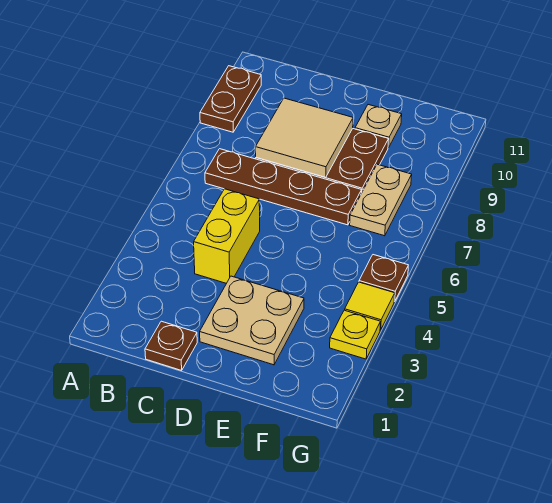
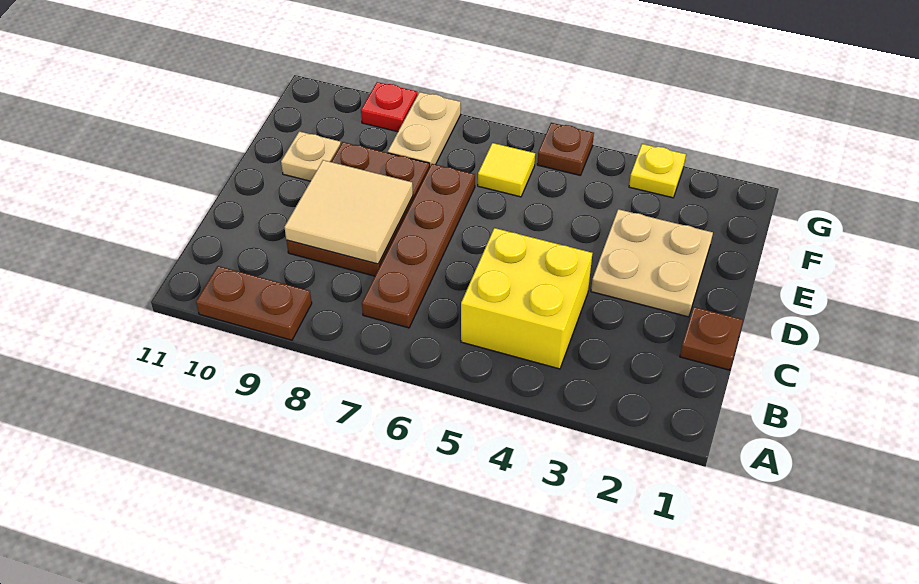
yellow 1x2 brick [194,189,260,283] -> yellow 2x2 brick [461,228,592,369]
tan 1x2 plate [350,164,412,236] -> tan 1x2 plate turned to [388,92,461,166]
yellow 1x1 tile [345,282,395,330] -> yellow 1x1 tile moved to [478,143,535,197]
none -> red 1x1 plate [361,82,418,132]

